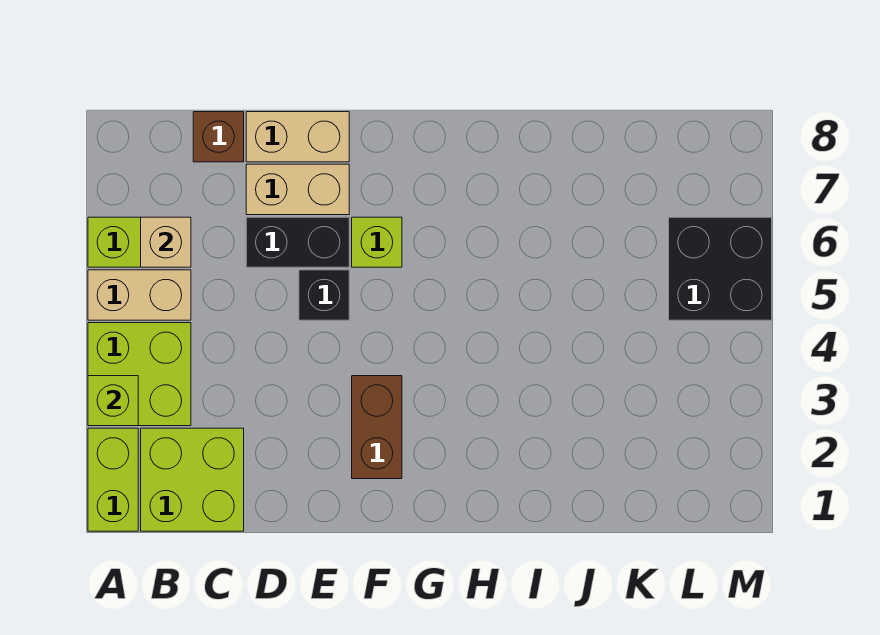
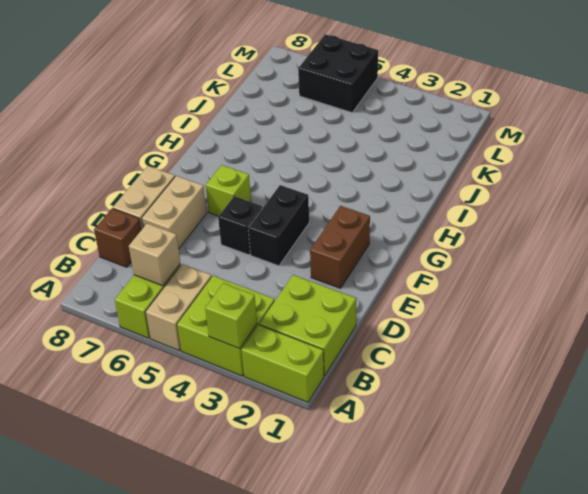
black 1x2 brick [246,217,349,267] -> black 1x2 brick moved to [248,185,309,266]
brown 1x2 brick [352,376,402,479] -> brown 1x2 brick turned to [310,206,370,288]

